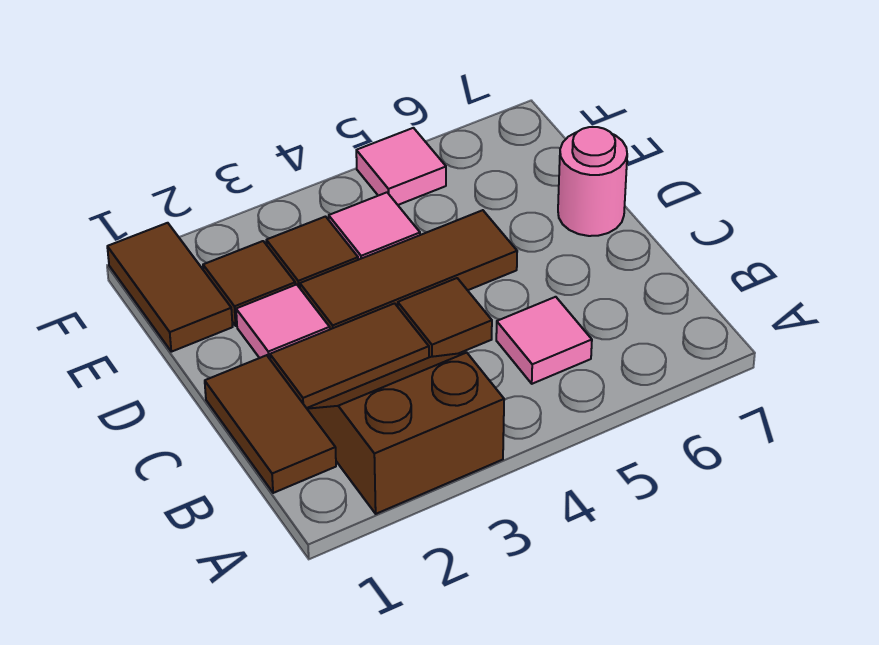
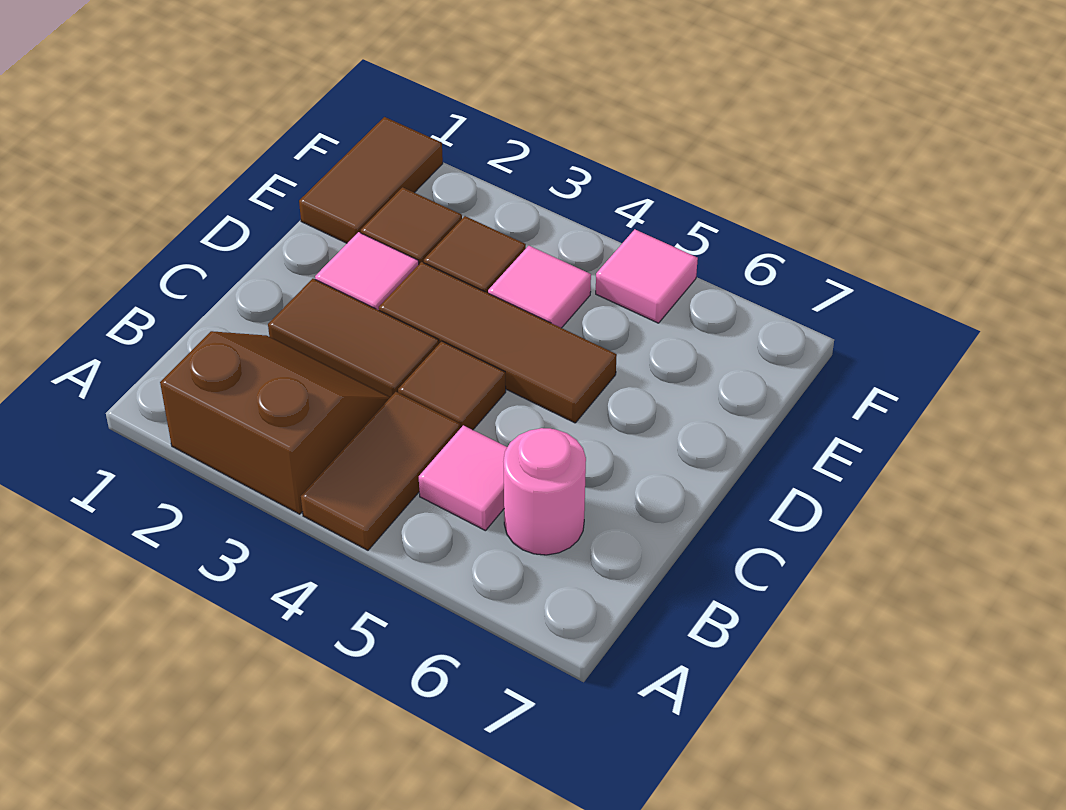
brown 1x2 tile [205,355,336,493] -> brown 1x2 tile moved to [301,392,460,550]
pink 1x1 round brick [558,127,627,236] -> pink 1x1 round brick moved to [504,428,586,555]

